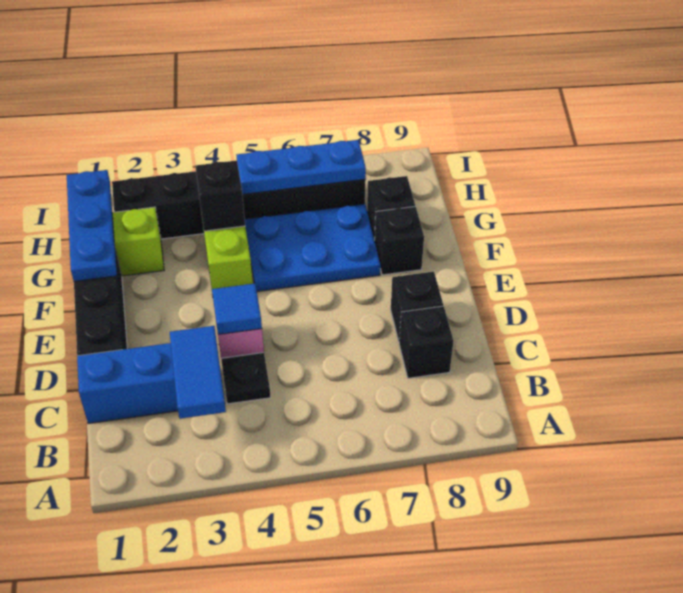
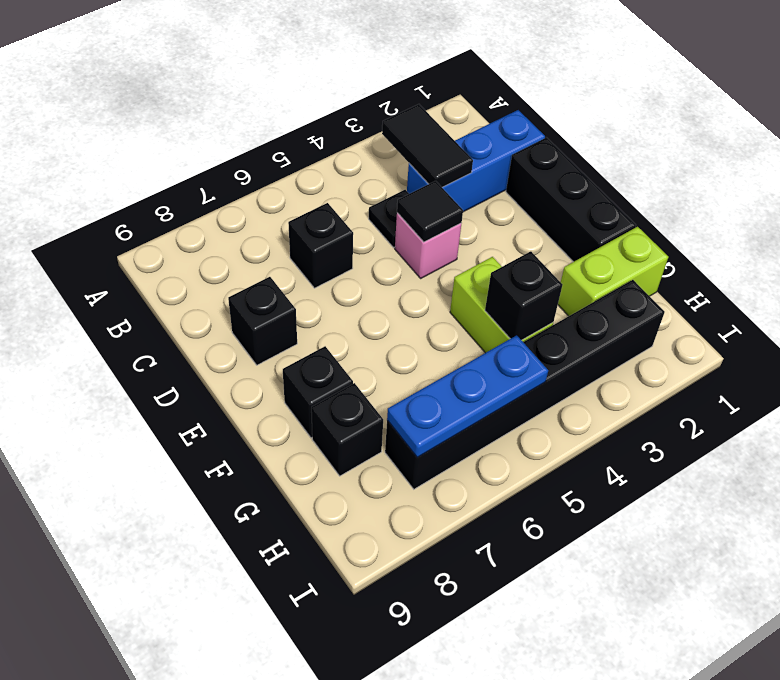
blue 1x2 tile [170,326,226,419] -> black 1x2 tile [382,104,473,187]
black 1x1 brick [399,306,453,378] -> black 1x1 brick moved to [288,203,353,288]
blue 1x1 tile [212,283,262,334] -> black 1x1 tile [397,181,463,242]
blue 1x3 plate [67,170,117,281] -> none
blue 2x3 plate [245,204,380,291] -> none

